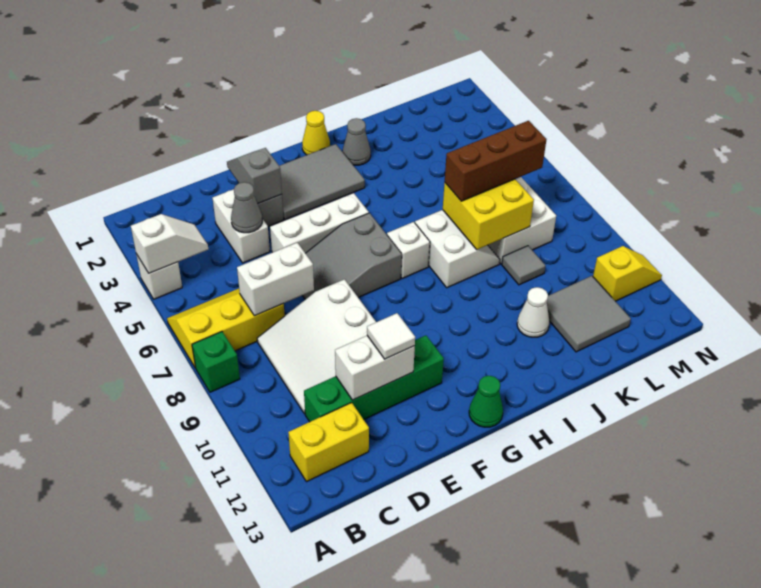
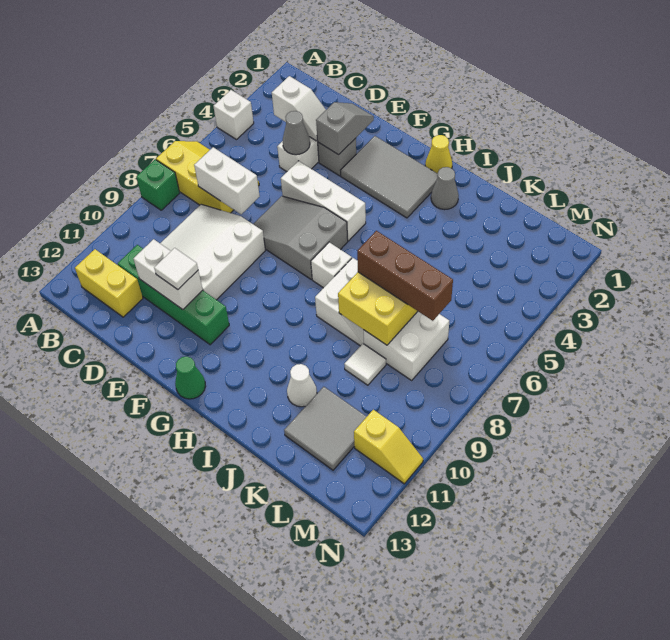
white 1x2 slope [131,214,208,273] -> white 1x2 slope moved to [272,76,326,141]
grey 1x1 tile [502,246,545,285] -> white 1x1 tile [344,344,386,385]

